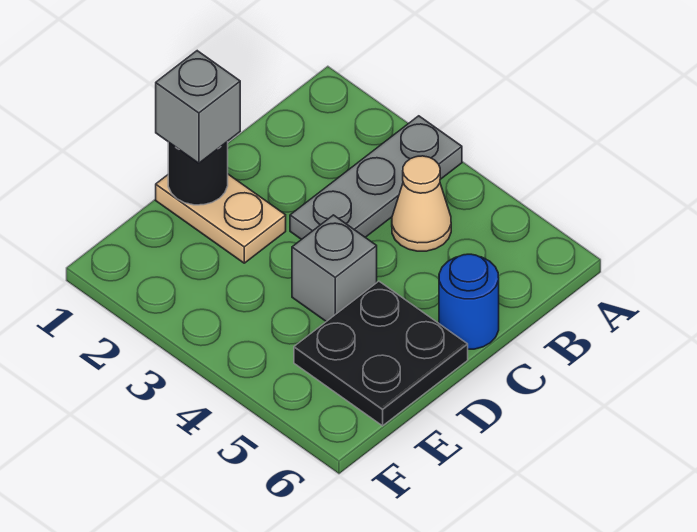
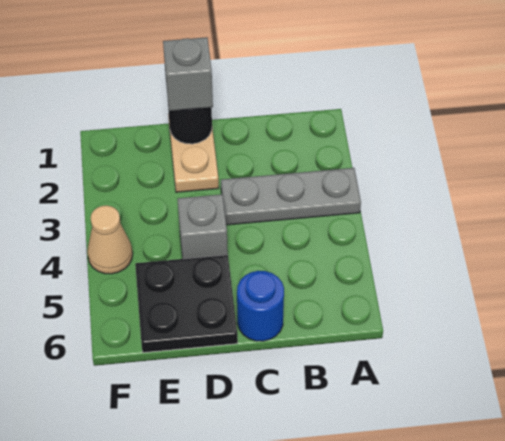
tan 1x1 cone [392,156,451,251] -> tan 1x1 cone moved to [87,205,133,274]

